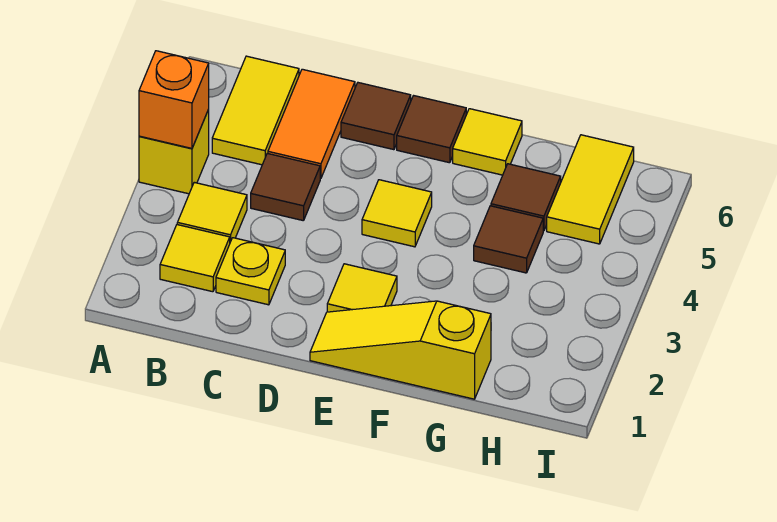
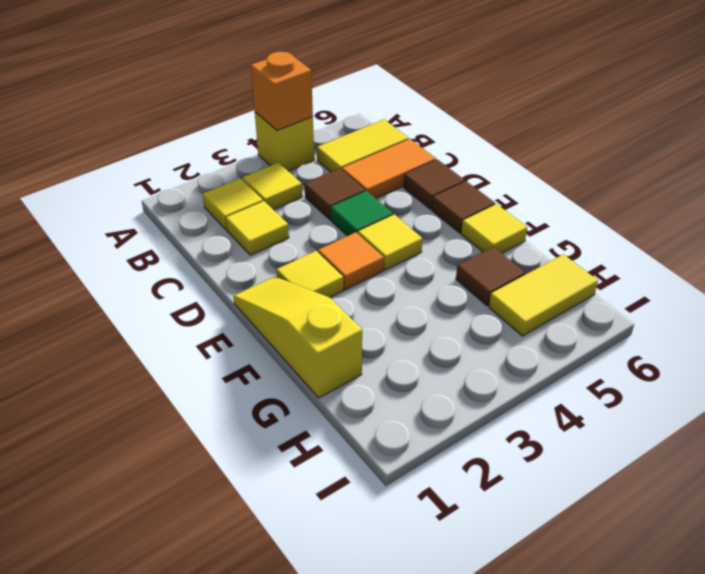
yellow 1x1 plate [216,238,285,305] -> yellow 1x1 tile [226,201,289,255]
none -> green 1x1 tile [330,191,393,236]
none -> orange 1x1 tile [318,232,384,290]
brown 1x1 tile [474,206,543,273] -> none

